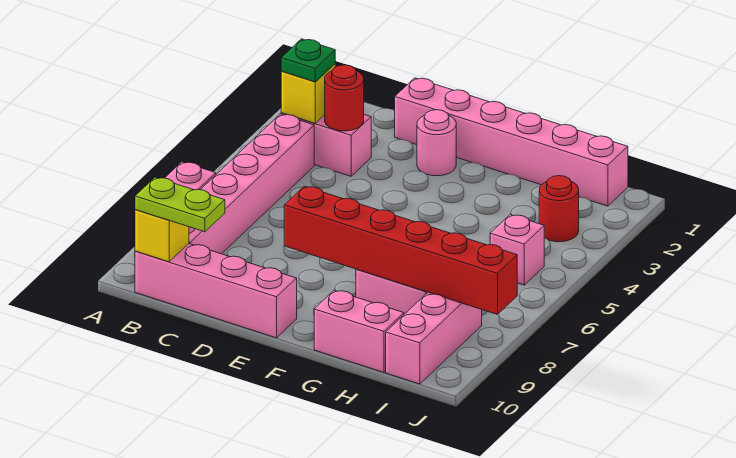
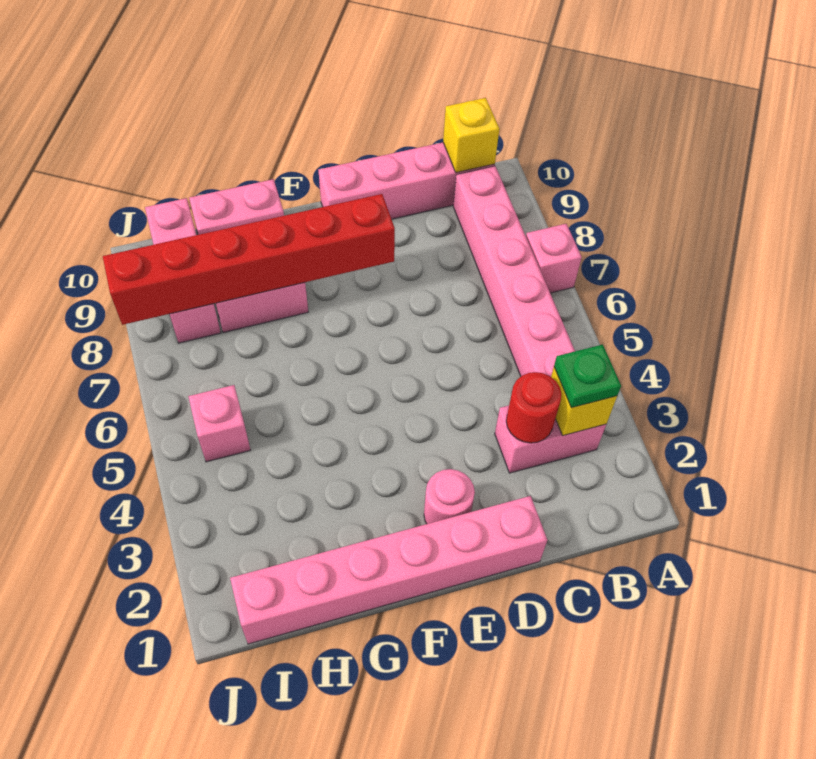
lime 1x2 plate [135,177,225,232] -> none
red 1x1 round brick [539,176,579,242] -> none

